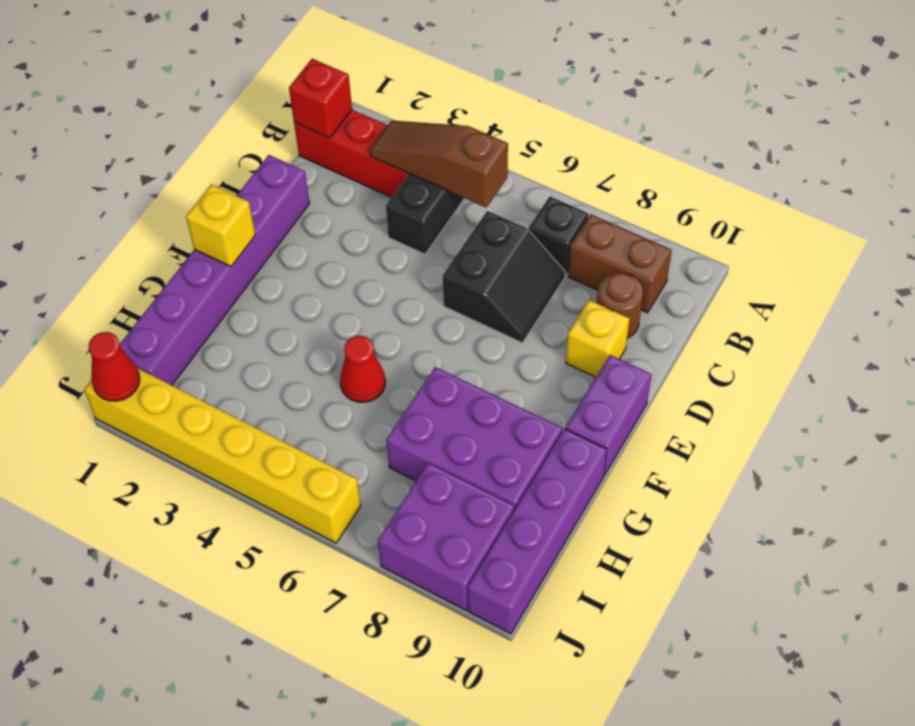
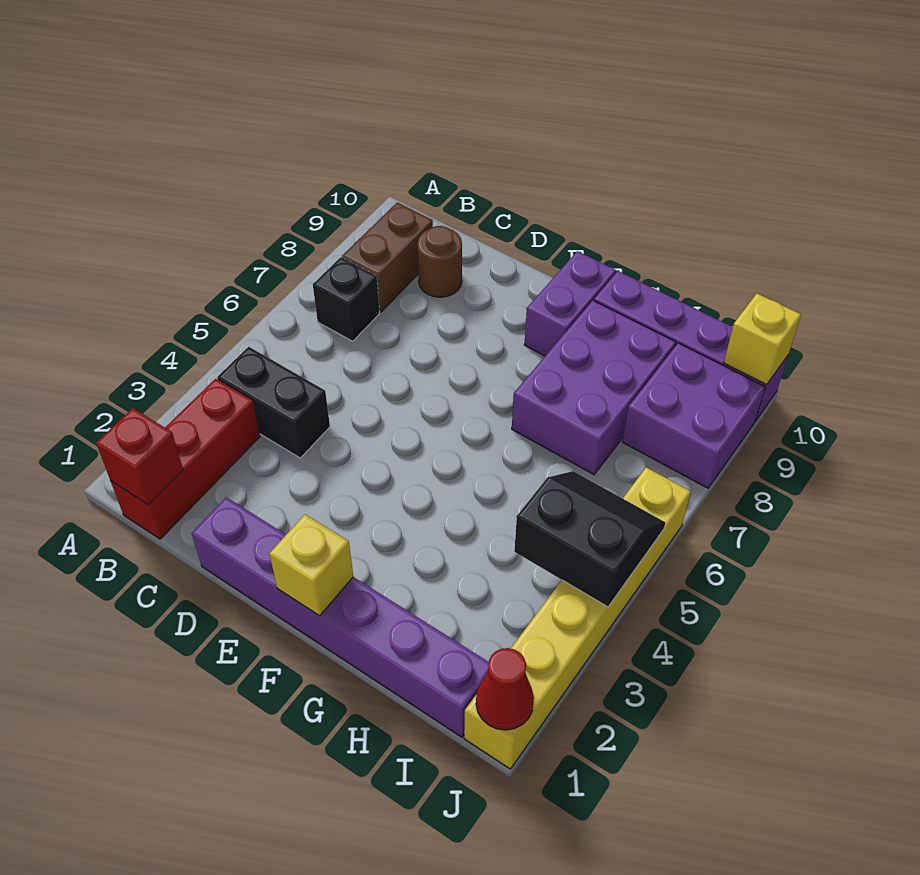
brown 1x3 slope [370,121,508,207] -> none
black 2x2 slope [443,211,565,343] -> black 2x2 slope moved to [514,471,665,607]
yellow 1x1 brick [566,300,630,377] -> yellow 1x1 brick moved to [724,294,801,385]
purple 1x2 brick [566,355,651,475] -> purple 1x2 brick turned to [524,251,616,356]
red 1x1 cone [340,336,385,402] -> none

